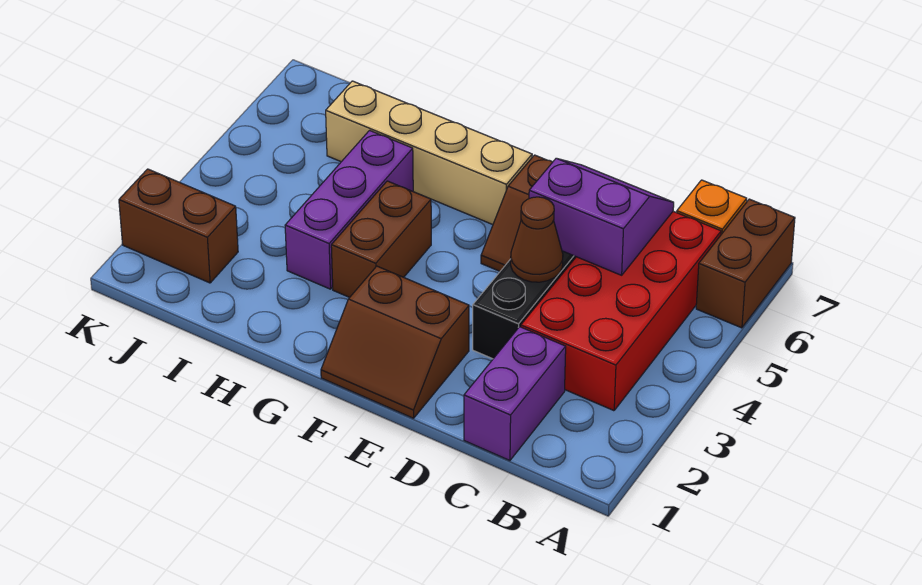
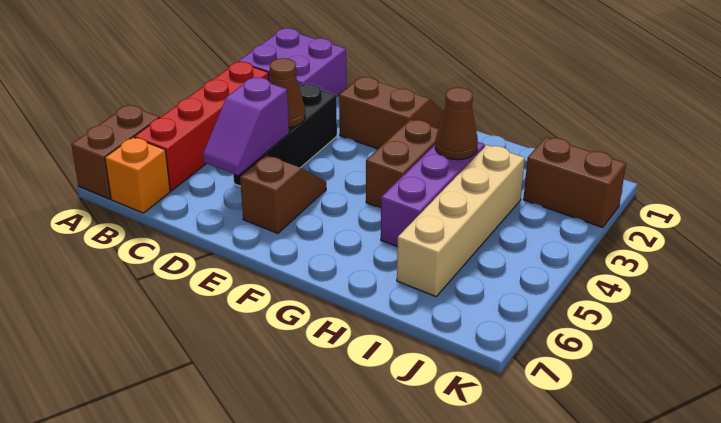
red 2x4 brick [521,211,721,411] -> red 1x4 brick [134,62,269,191]
purple 1x2 brick [464,327,566,461] -> purple 2x2 brick [239,28,346,97]
purple 2x2 slope [529,158,674,275] -> purple 1x2 slope [203,77,289,175]
tan 1x4 brick [326,81,532,225] -> tan 1x4 brick turned to [397,145,525,297]
none -> brown 1x1 cone [435,87,478,160]

